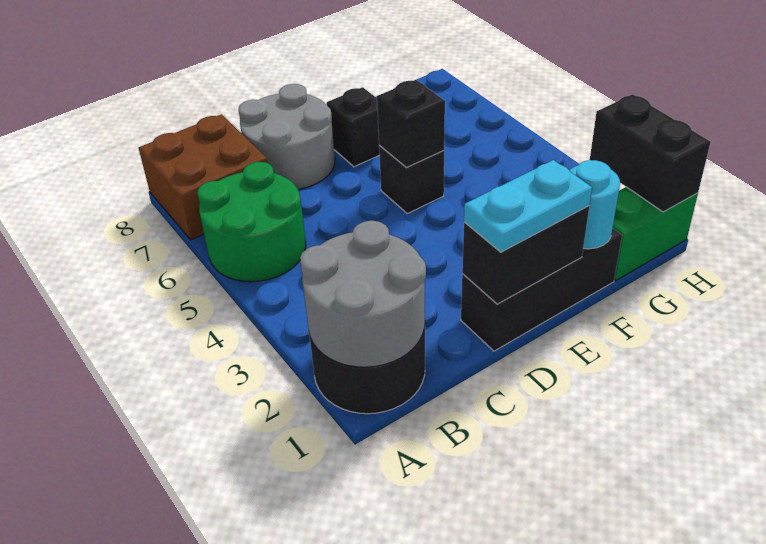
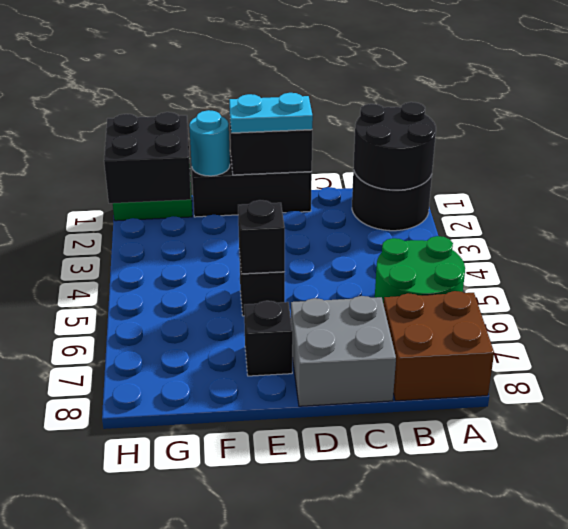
grey 2x2 round brick [300,221,426,367] -> black 2x2 round brick [354,102,436,190]
grey 2x2 round brick [239,84,335,189] -> grey 2x2 brick [291,296,396,406]
black 1x2 brick [590,94,711,212] -> black 2x2 brick [104,112,191,203]

